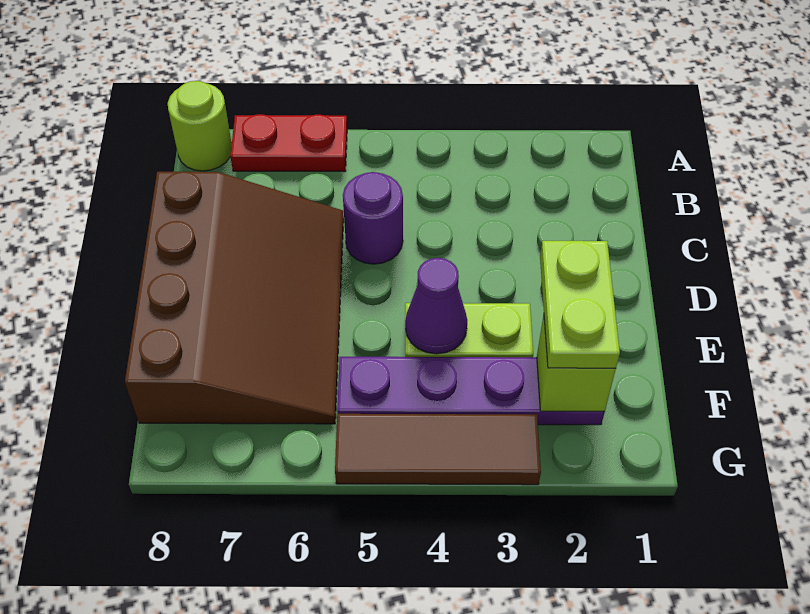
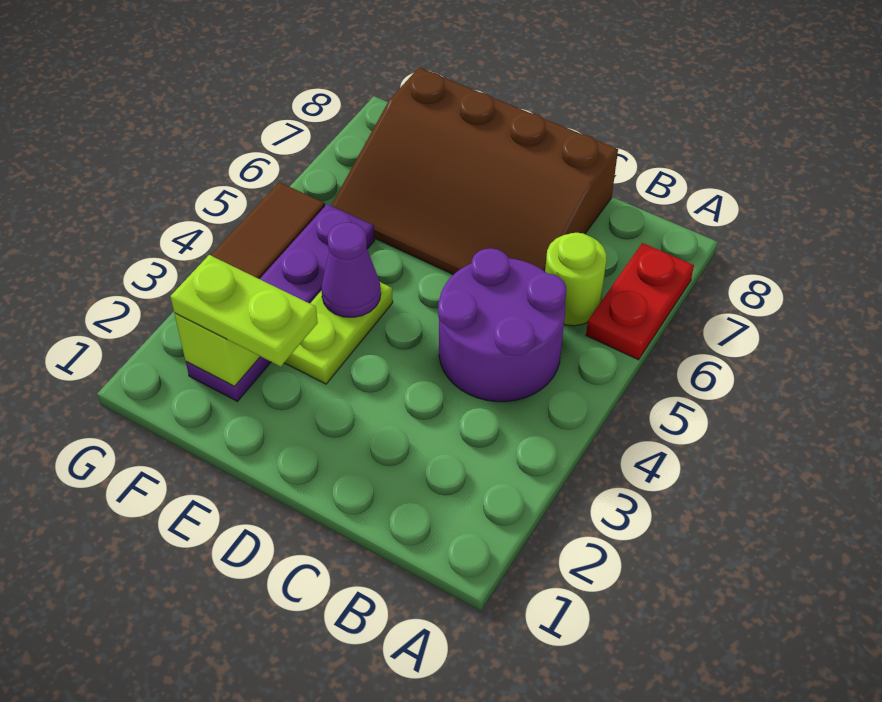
lime 1x1 round brick [168,81,232,171] -> lime 1x1 round brick moved to [545,233,606,326]
purple 1x1 round brick [343,172,403,264] -> purple 2x2 round brick [438,248,566,402]

